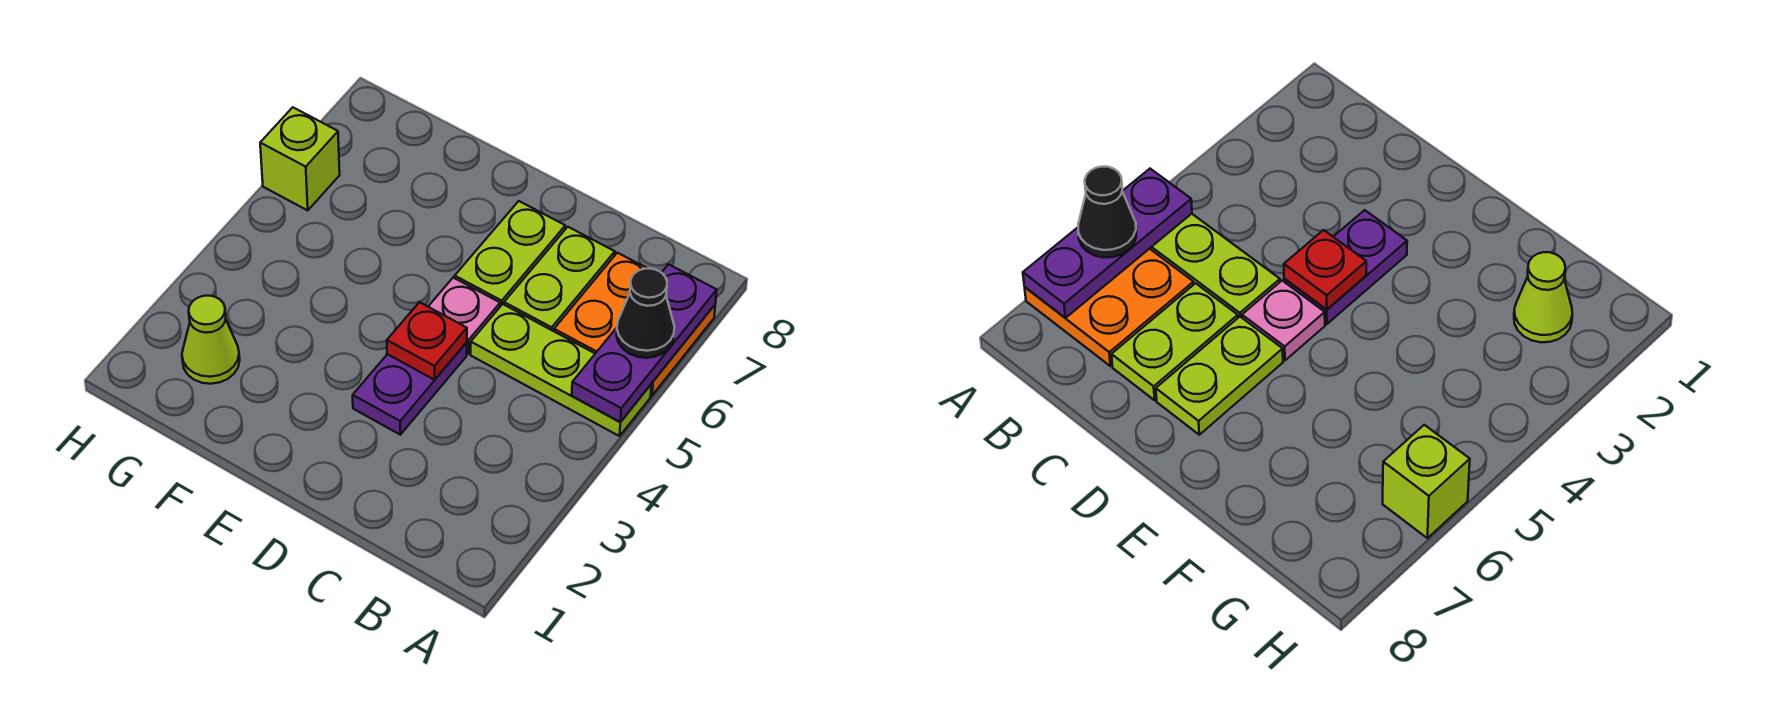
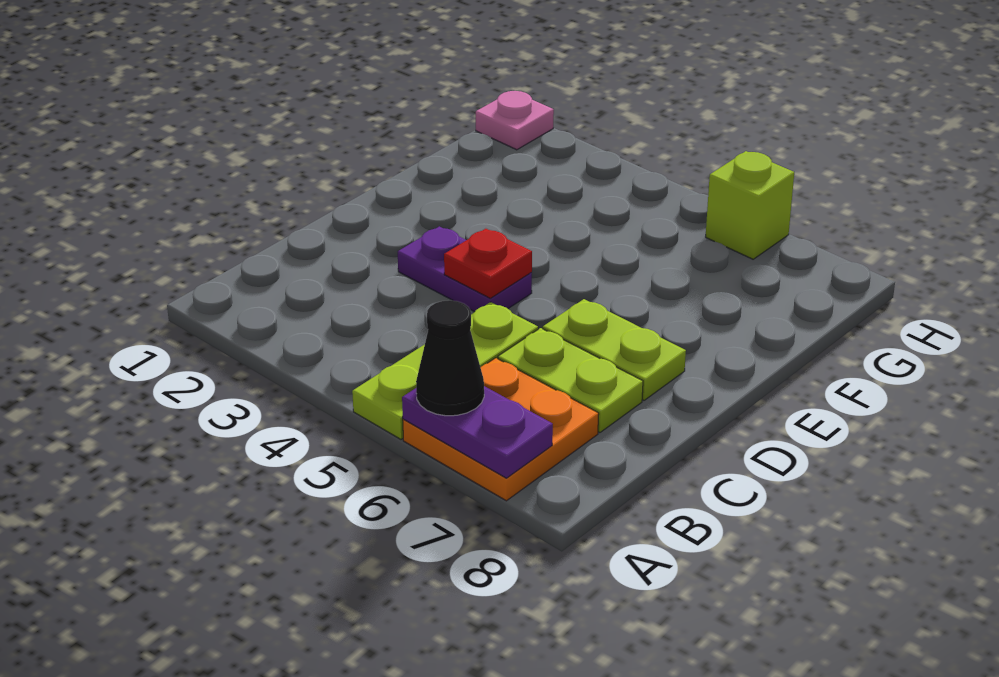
purple 1x3 plate [572,264,717,422] -> purple 1x2 plate [402,386,553,478]
pink 1x1 plate [428,278,500,354] -> pink 1x1 plate moved to [476,91,554,150]
lime 1x1 cone [182,296,240,384] -> none

